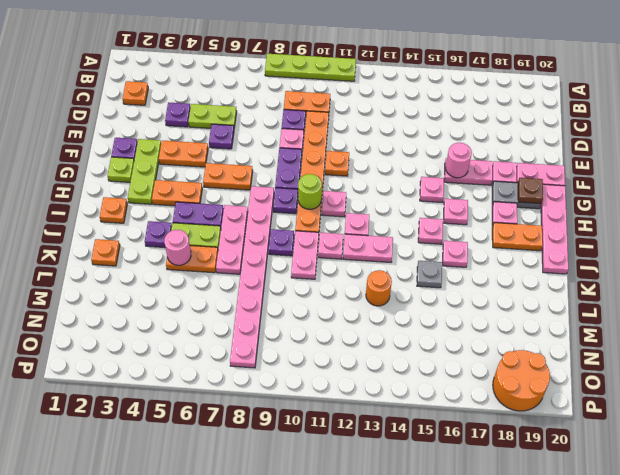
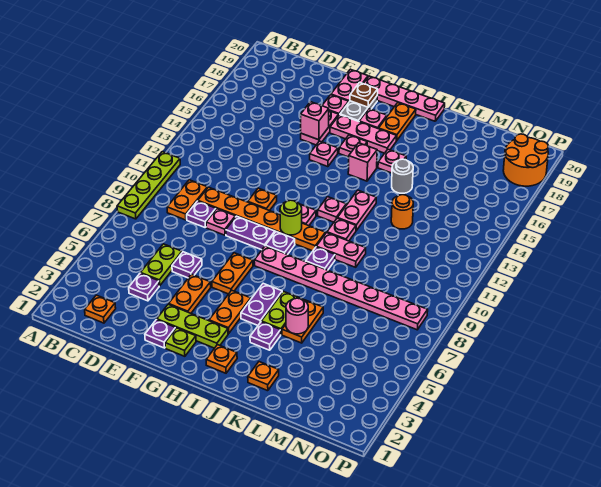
pink 1x1 round brick [446,143,472,178] -> pink 1x1 brick [301,102,329,140]
pink 1x3 plate [216,205,248,274] -> pink 1x3 plate moved to [330,115,397,153]
pink 1x1 plate [418,218,443,244] -> pink 1x1 brick [348,143,377,181]
grey 1x1 plate [417,261,442,288] -> grey 1x1 round brick [392,159,413,193]

